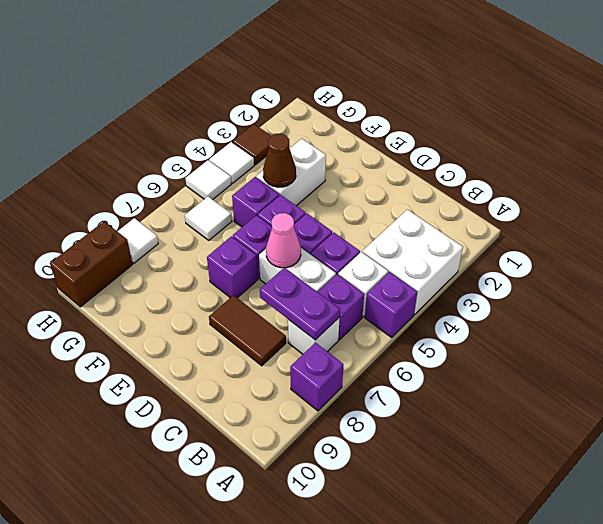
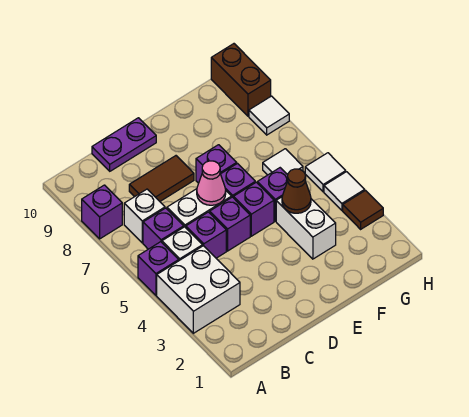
purple 1x2 plate [260,268,340,340] -> purple 1x2 plate moved to [92,118,156,171]

